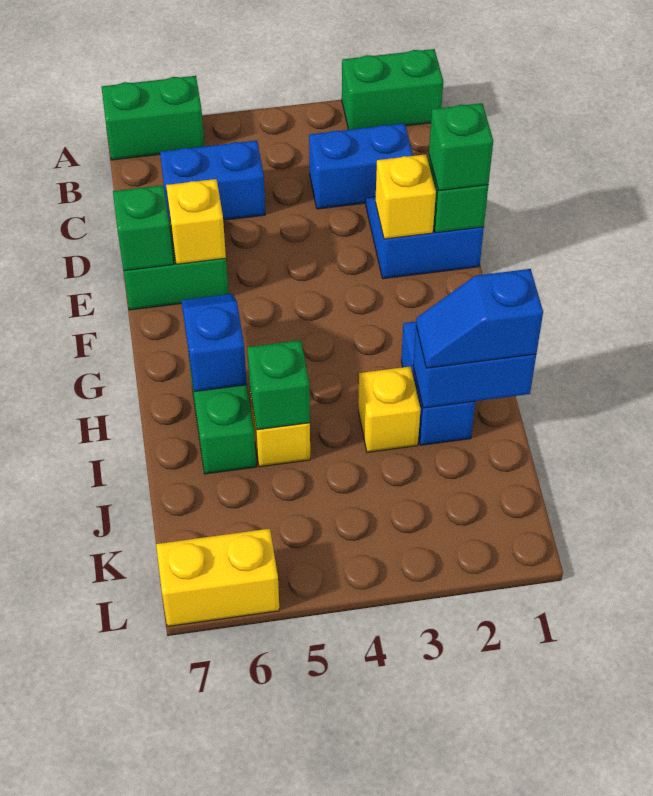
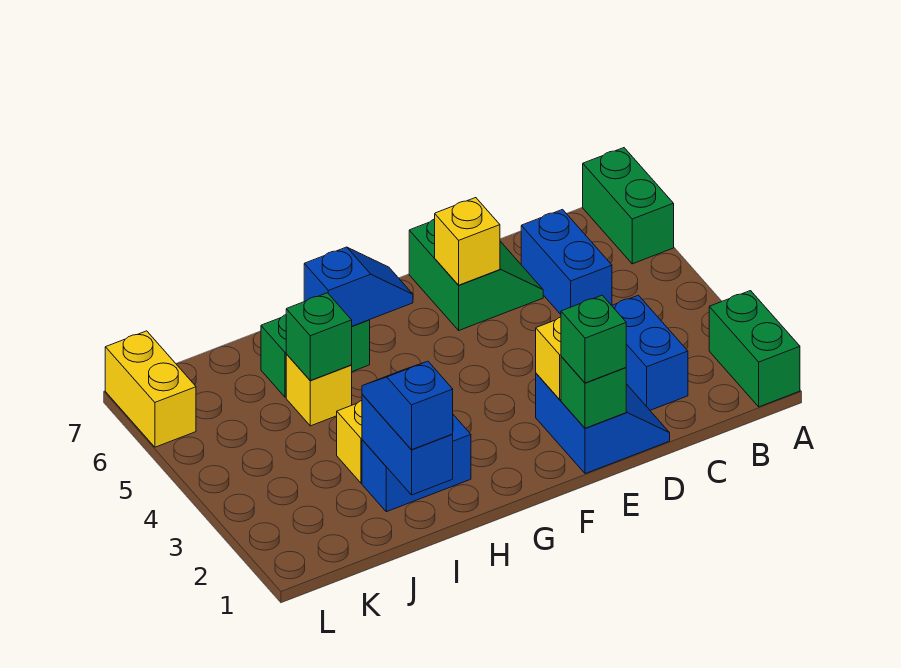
green 1x1 brick [113,185,173,271] -> none

